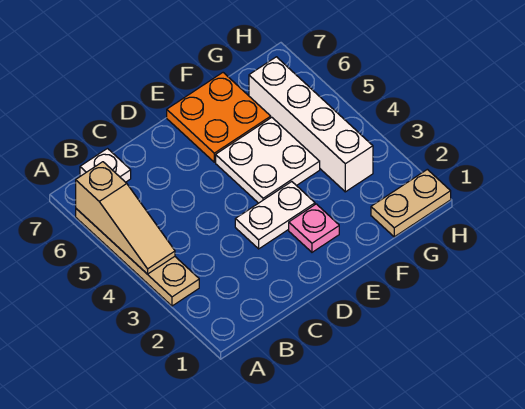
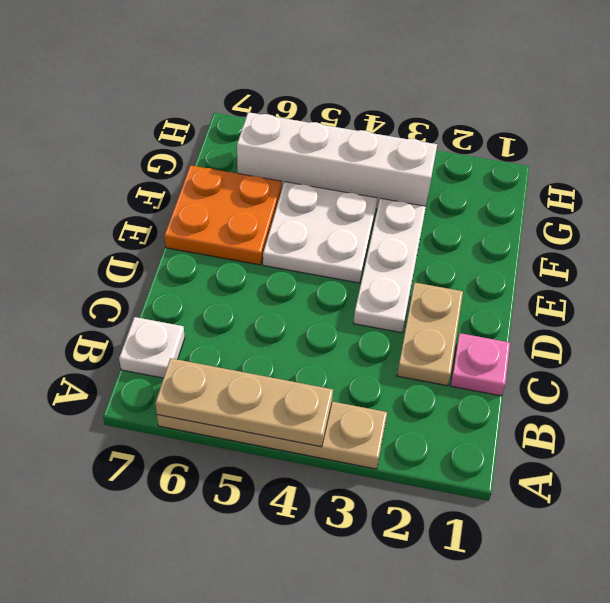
tan 1x3 slope [76,162,175,274] -> tan 1x3 plate [155,358,333,447]
white 1x2 plate [235,182,315,249] -> white 1x3 plate [353,198,426,333]
pink 1x1 plate [289,204,339,252] -> pink 1x1 plate moved to [450,333,510,396]
tan 1x2 plate [371,169,451,237] -> tan 1x2 plate moved to [397,283,463,386]

